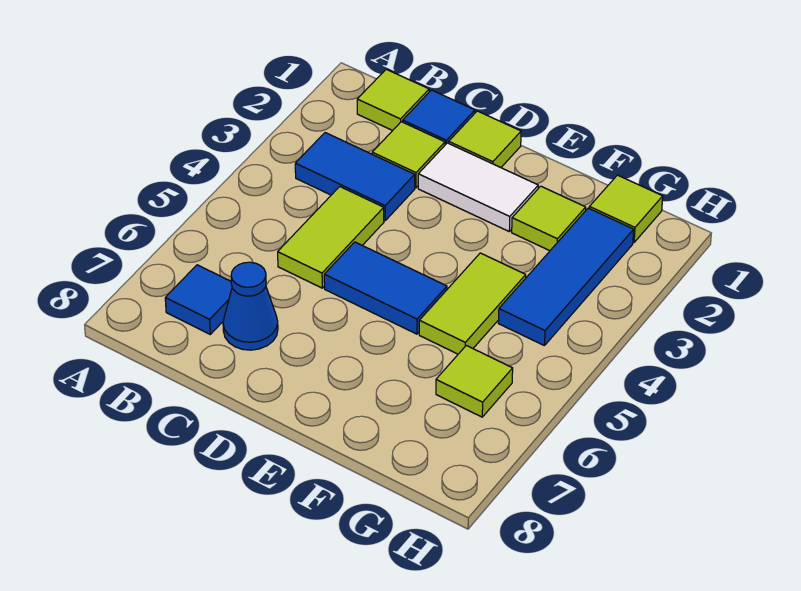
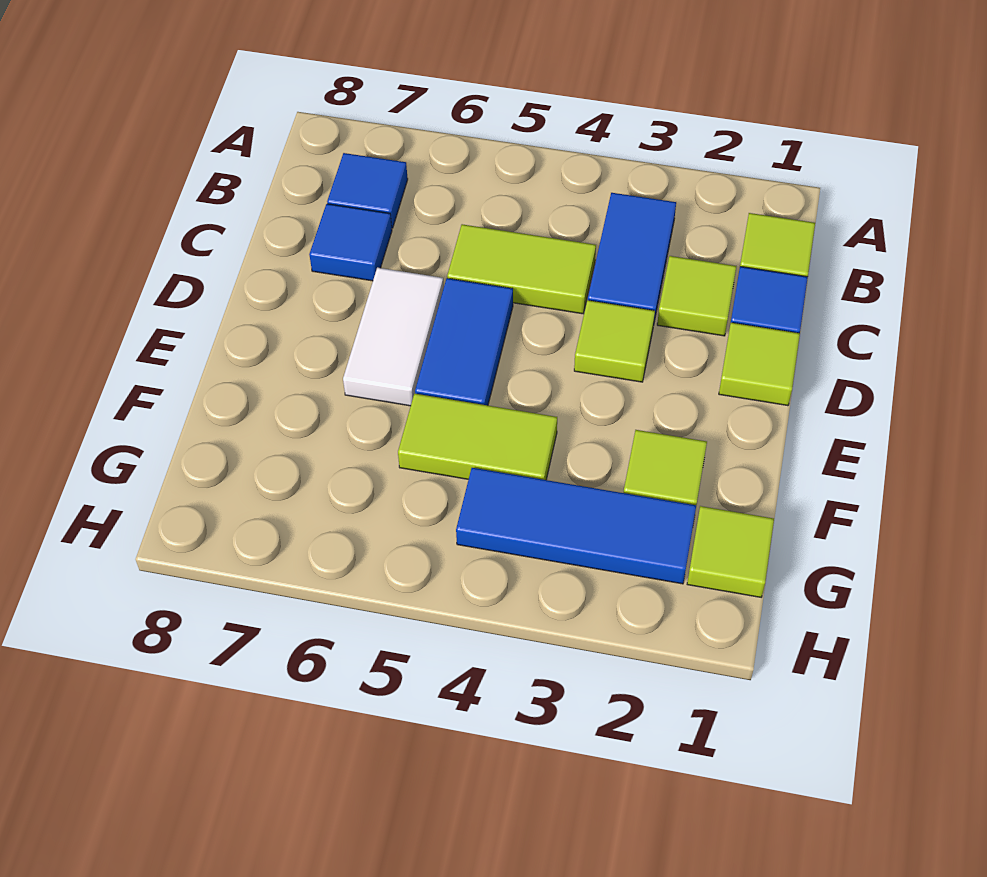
blue 1x1 cone [223,262,278,350] -> blue 1x1 tile [309,204,392,281]
white 1x2 tile [418,143,538,231] -> white 1x2 tile moved to [343,268,444,406]
lime 1x1 tile [436,346,513,417] -> lime 1x1 tile moved to [574,300,655,382]

